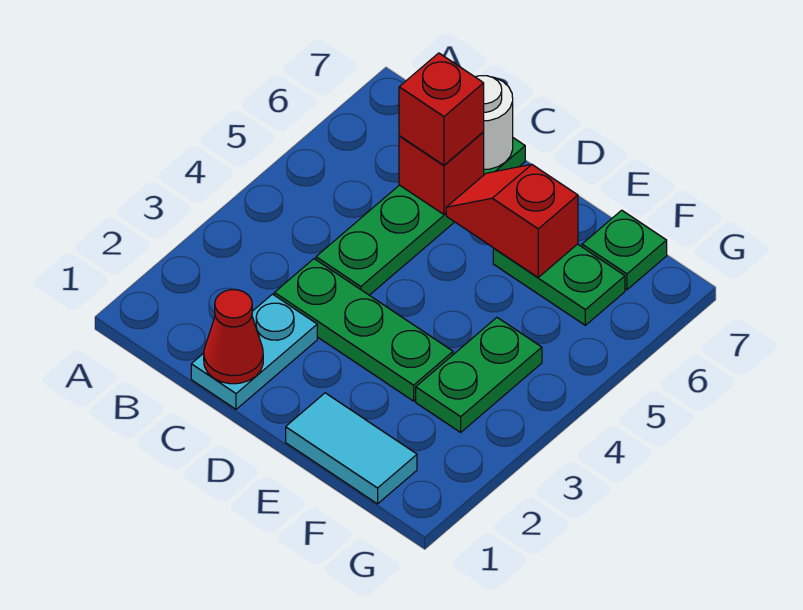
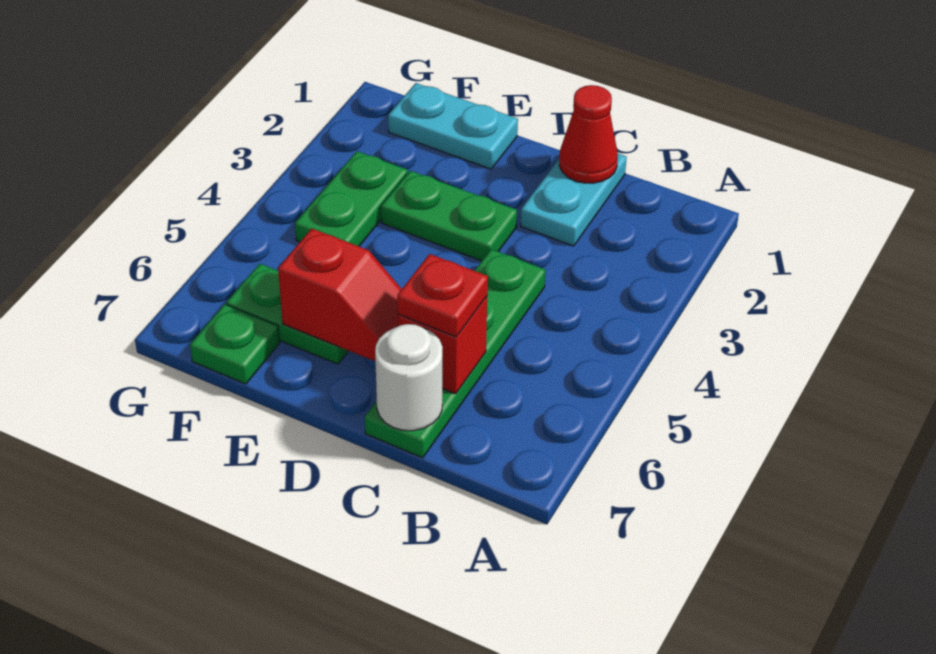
green 1x3 plate [274,259,453,401] -> green 1x2 plate [381,171,517,261]
red 1x1 brick [399,53,484,165] -> red 1x1 plate [397,254,488,337]
cyan 1x2 tile [286,393,417,504] -> cyan 1x2 plate [388,83,518,169]

